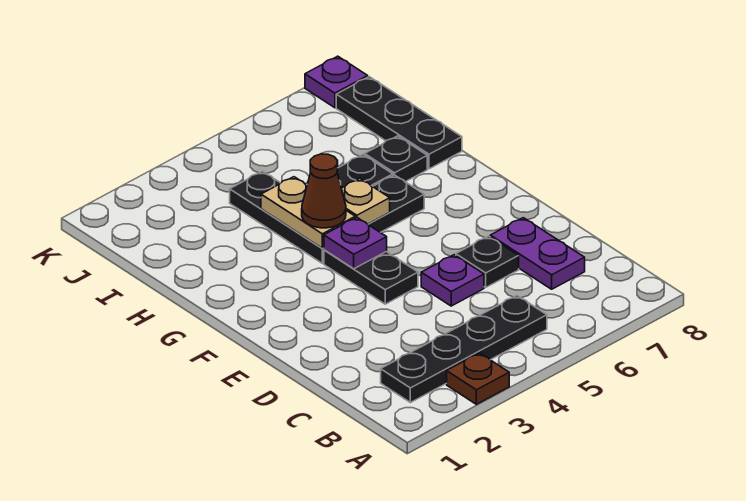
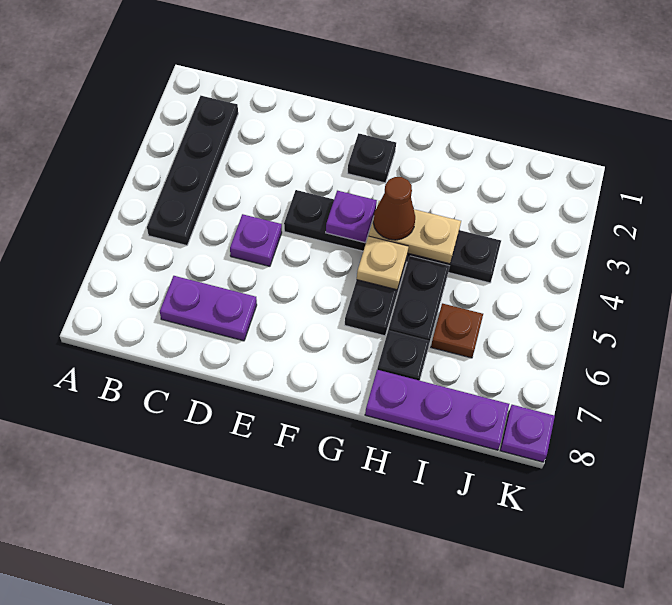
brown 1x1 plate [447,353,509,404] -> brown 1x1 plate moved to [431,303,483,358]
black 1x1 plate [456,236,519,287] -> black 1x1 plate moved to [348,133,396,183]
black 1x3 plate [336,77,462,169] -> purple 1x3 plate [365,370,509,450]

